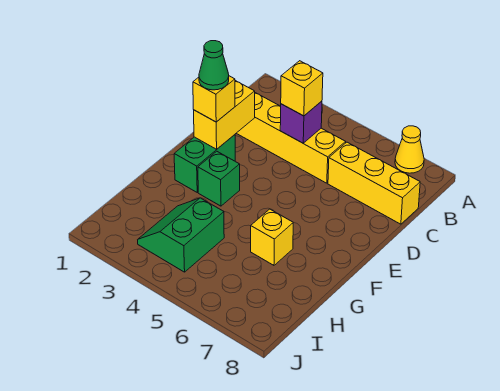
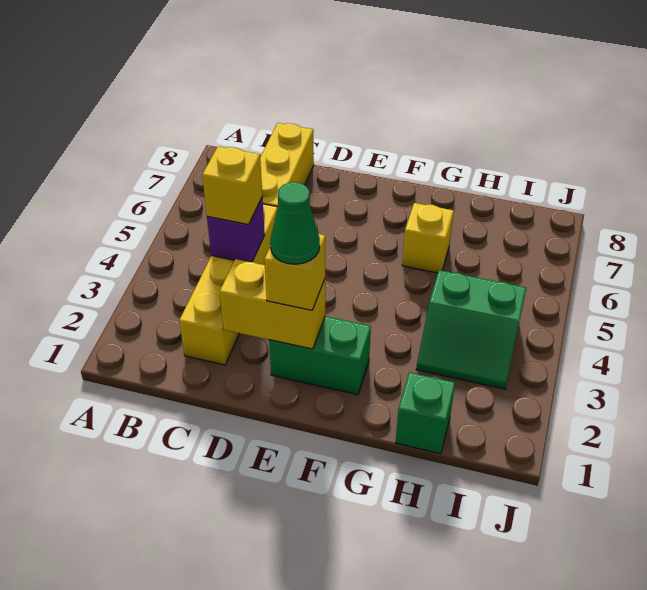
yellow 1x1 cone [395,126,424,173] -> none
green 1x1 brick [198,151,240,206] -> green 1x1 brick moved to [396,372,455,454]

